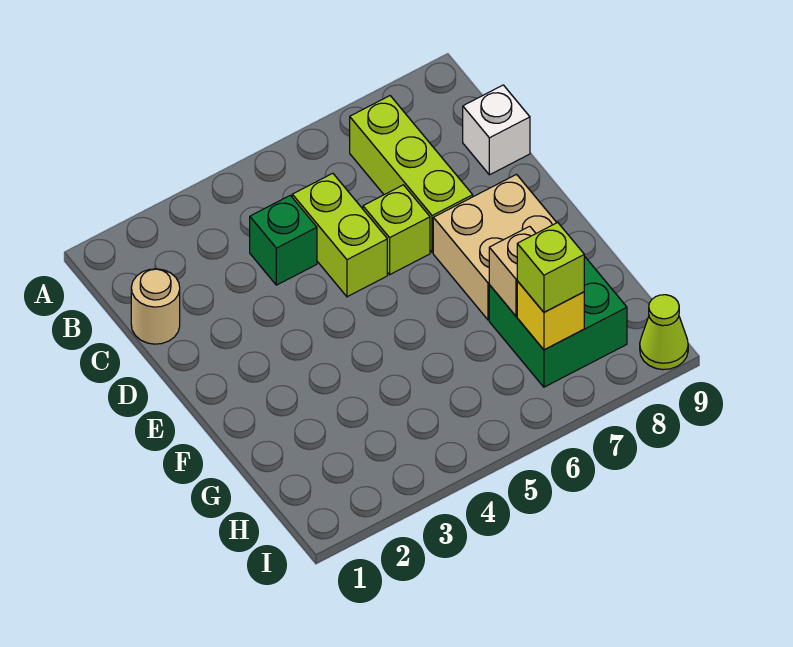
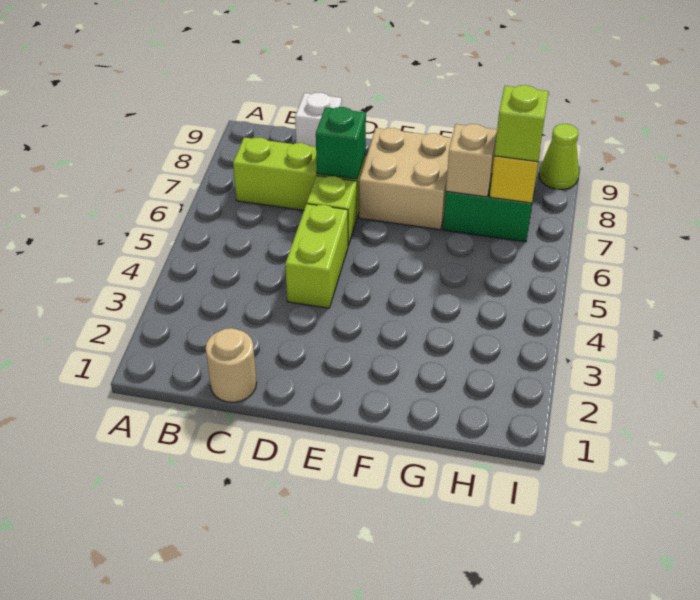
green 1x1 brick [250,195,317,285] -> green 1x1 brick moved to [316,107,366,179]
lime 1x2 brick [292,173,387,297] -> lime 1x2 brick turned to [285,204,348,308]

